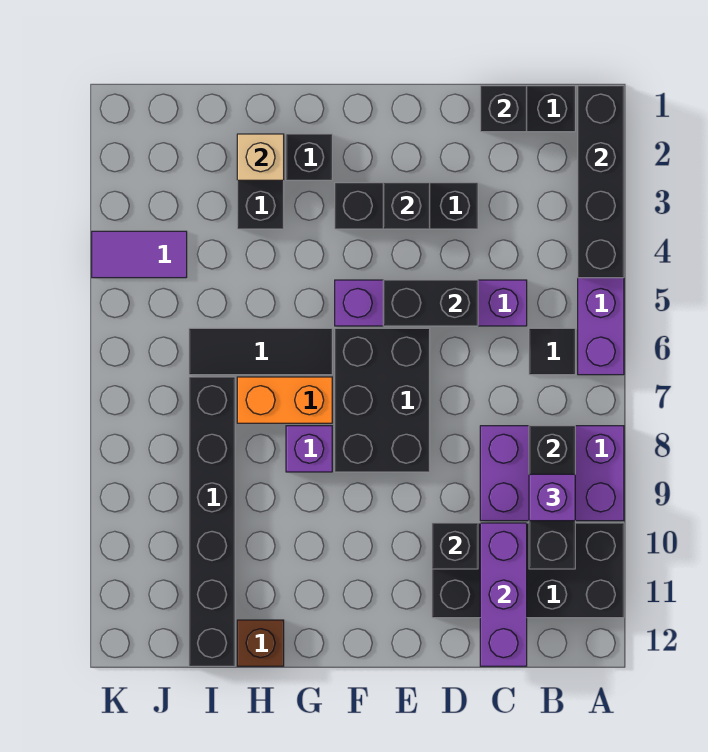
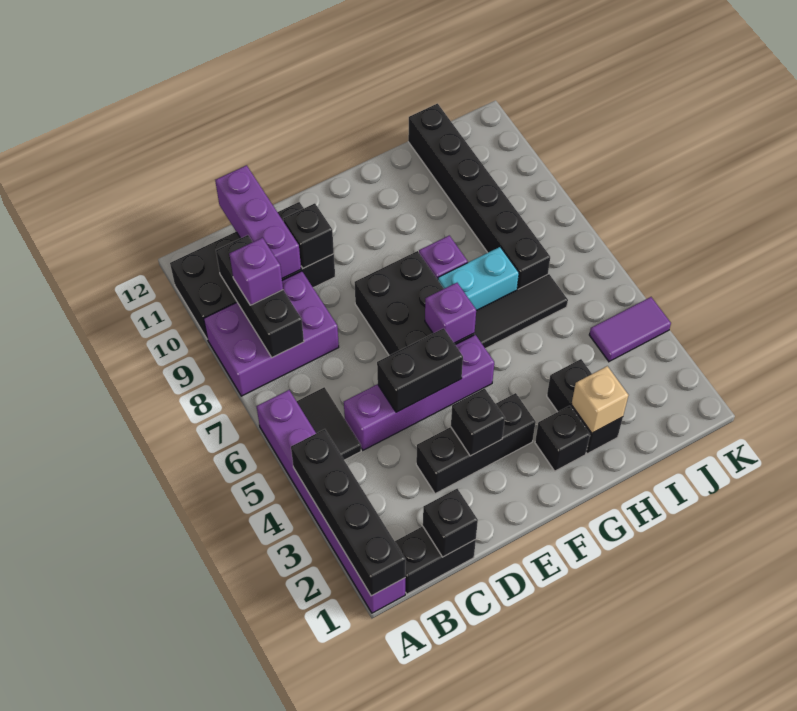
black 1x1 tile [529,328,575,375] -> black 1x2 tile [297,387,361,460]
none -> purple 1x1 brick [425,283,476,343]
orange 1x2 brick [237,377,332,423] -> cyan 1x2 brick [438,247,519,310]
brown 1x1 brick [237,620,284,666] -> none

